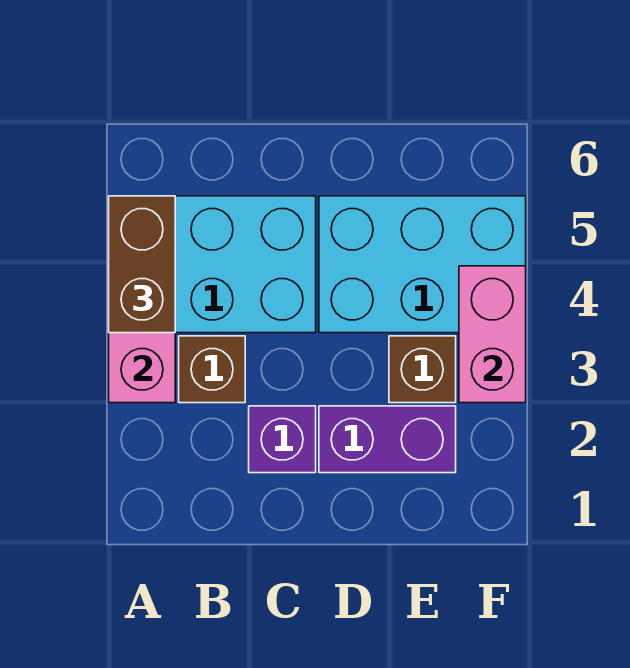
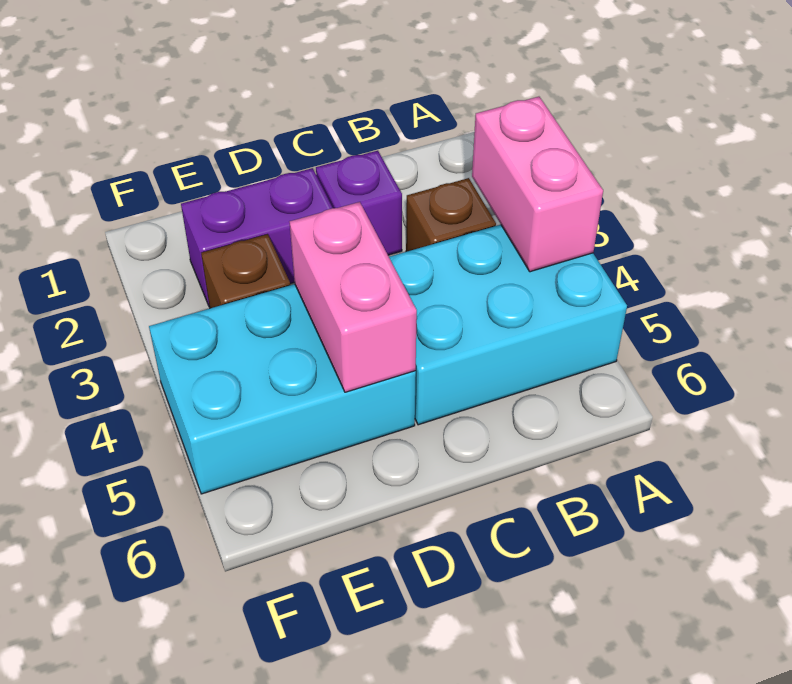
brown 1x2 brick [109,196,175,333] -> none
pink 1x2 brick [459,266,526,403] -> pink 1x2 brick moved to [290,202,417,392]

